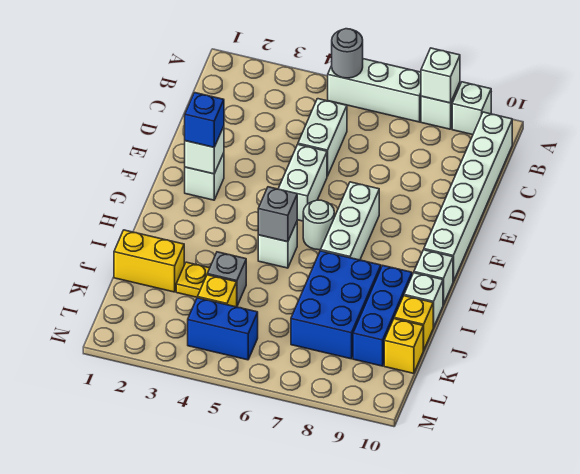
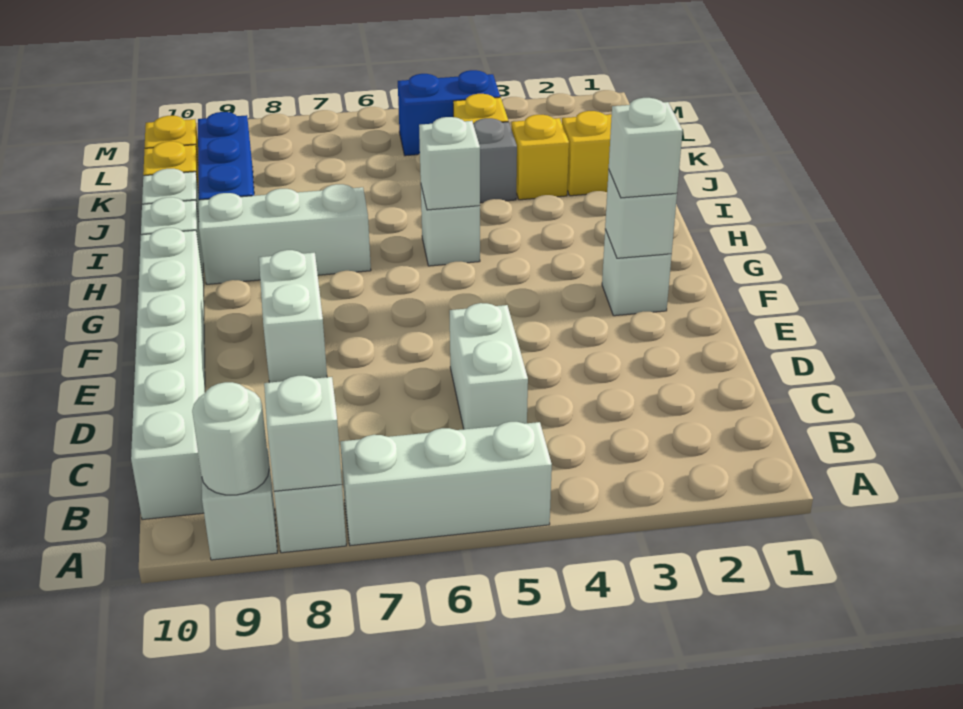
grey 1x1 round brick [332,29,363,78] -> none
white 1x2 brick [278,145,327,221] -> white 1x2 brick moved to [259,250,327,382]
blue 1x1 brick [185,93,224,147] -> white 1x1 brick [609,98,683,198]
white 1x3 brick [321,182,379,260] -> white 1x3 brick turned to [199,184,371,284]
white 1x1 round brick [303,200,334,250] -> white 1x1 round brick moved to [192,382,269,495]
grey 1x1 brick [258,187,297,242] -> white 1x1 brick [419,117,480,210]
blue 2x3 brick [291,251,381,359] -> none
yellow 1x1 plate [176,262,210,298] -> yellow 1x1 brick [511,115,569,200]

